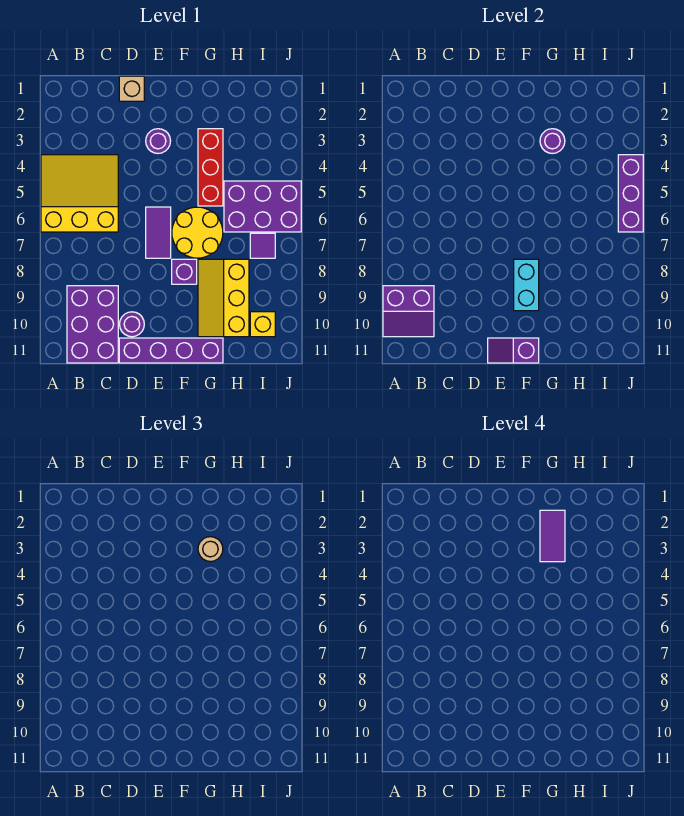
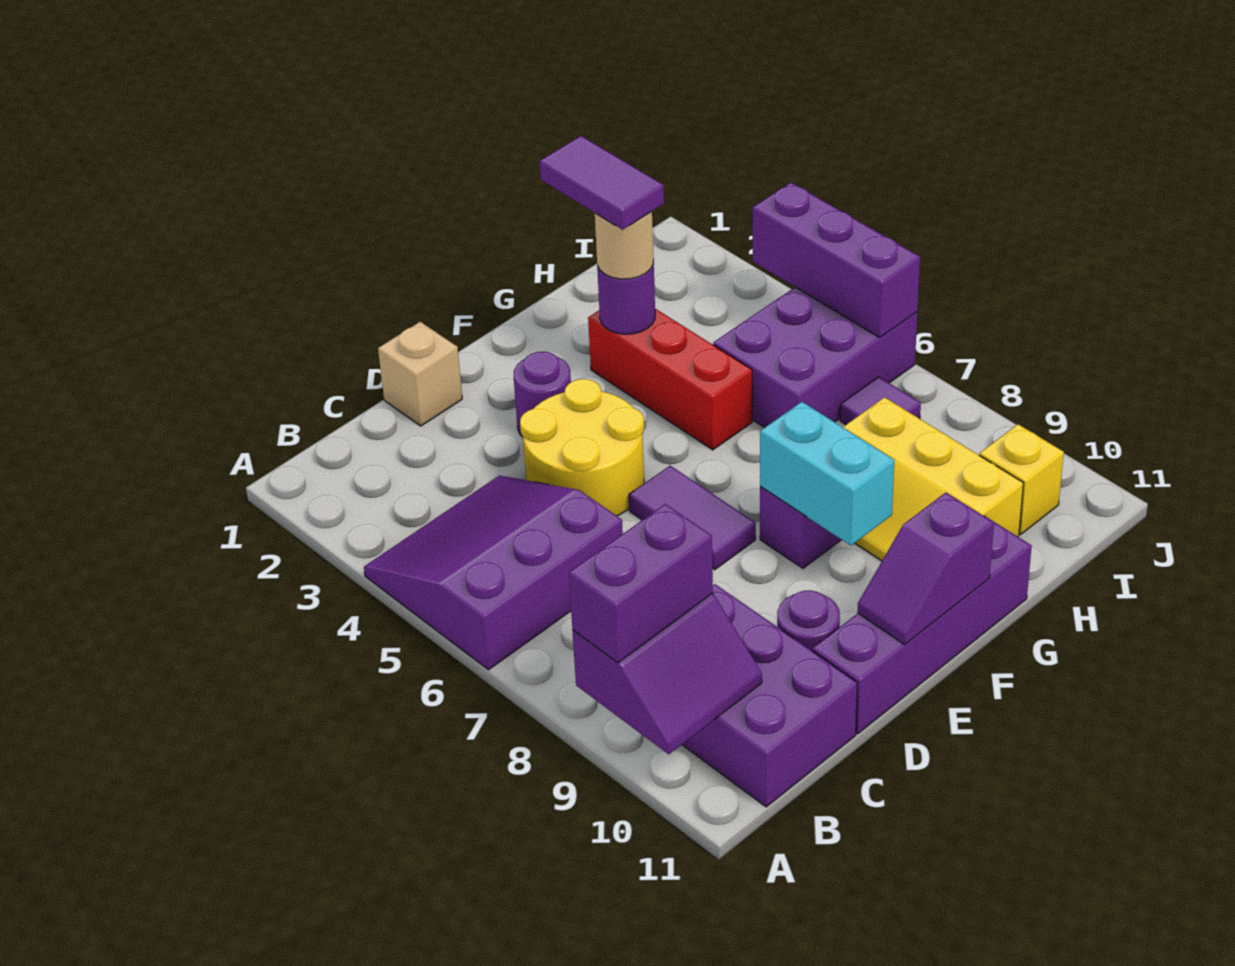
yellow 3x3 slope [41,155,118,232] -> purple 3x3 slope [364,476,623,670]
none -> purple 1x2 brick [569,504,713,663]
yellow 2x2 round brick [172,207,223,258] -> yellow 2x2 round brick moved to [520,379,644,516]

